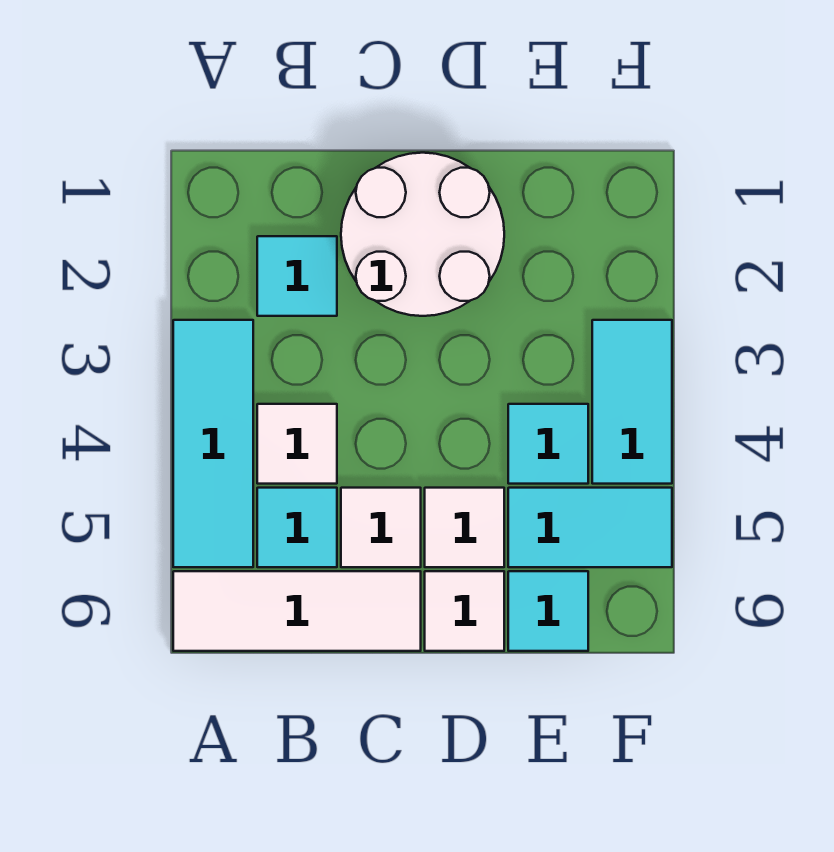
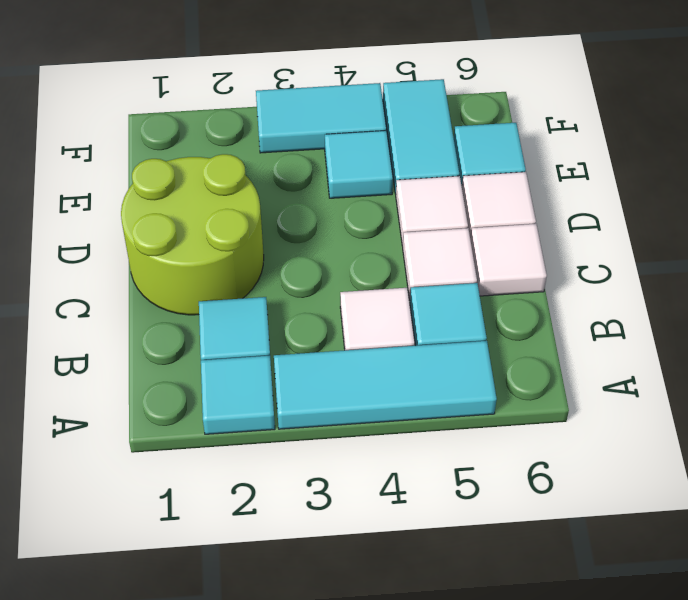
none -> cyan 1x1 tile [201,356,275,434]
white 1x3 tile [173,571,421,651] -> white 1x1 tile [470,224,547,296]
white 2x2 round brick [341,153,504,316] -> lime 2x2 round brick [121,154,264,315]

